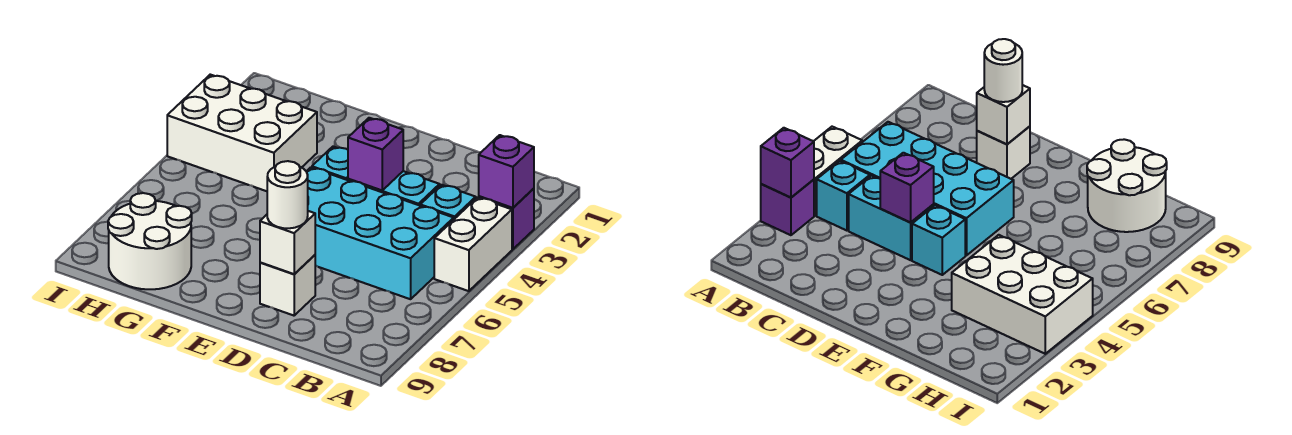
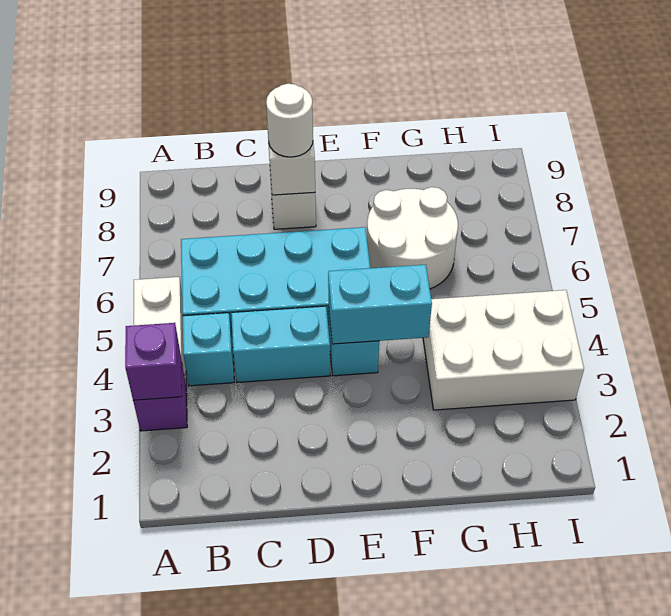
purple 1x1 brick [348,118,403,190] -> none
none -> cyan 1x2 brick [328,265,432,344]
white 2x2 round brick [108,193,192,289] -> white 2x2 round brick moved to [367,187,458,289]

